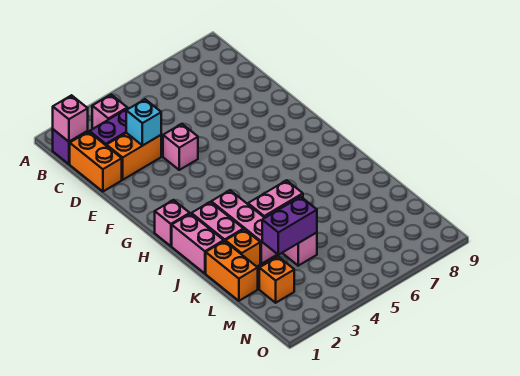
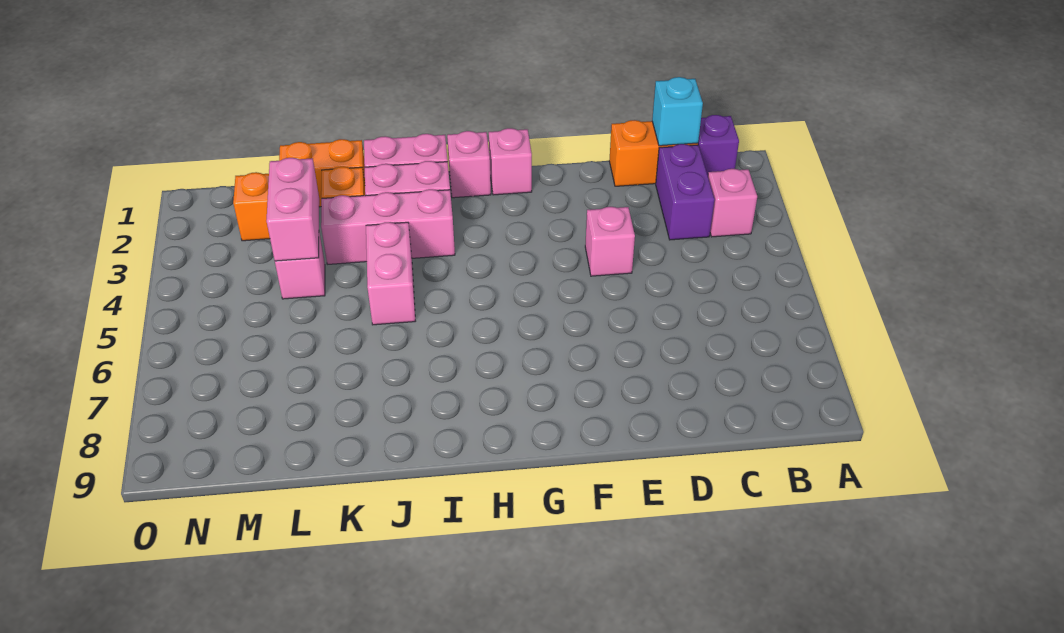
pink 1x1 brick [53,95,88,142] -> pink 1x1 brick moved to [489,128,532,195]
orange 1x2 brick [107,133,161,180] -> none
cyan 1x1 brick [126,99,161,145] -> cyan 1x1 brick moved to [652,77,703,146]
purple 1x2 brick [262,197,317,255] -> pink 1x2 brick [266,158,319,261]

